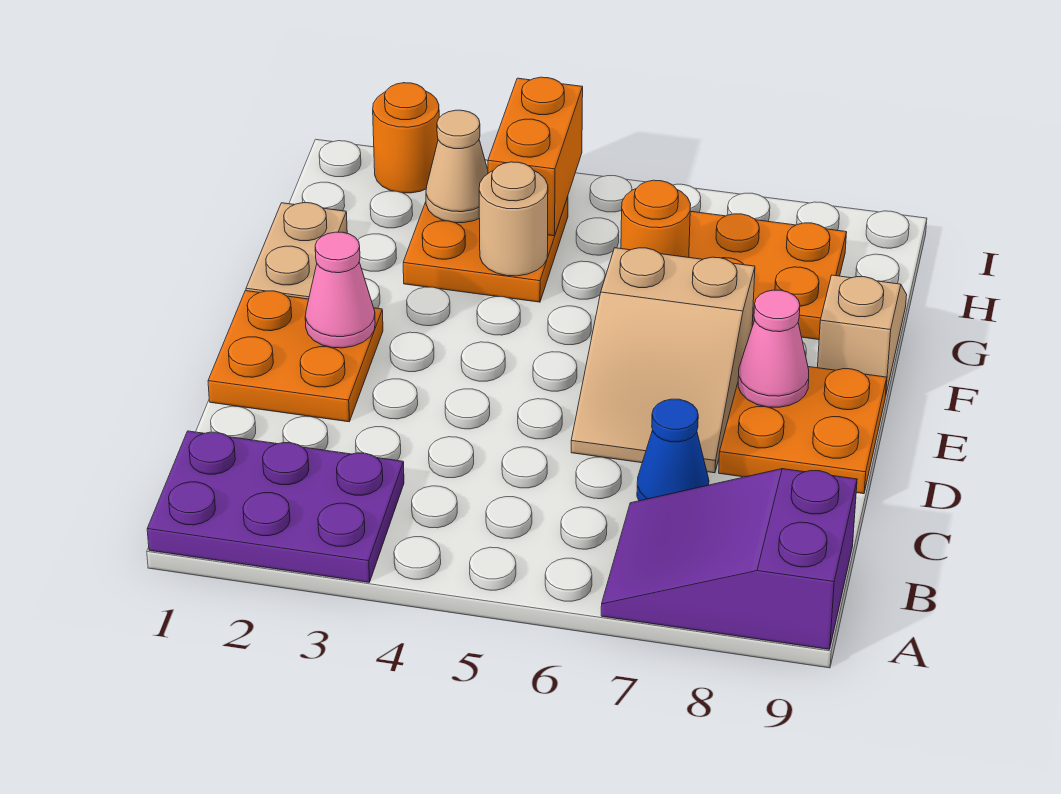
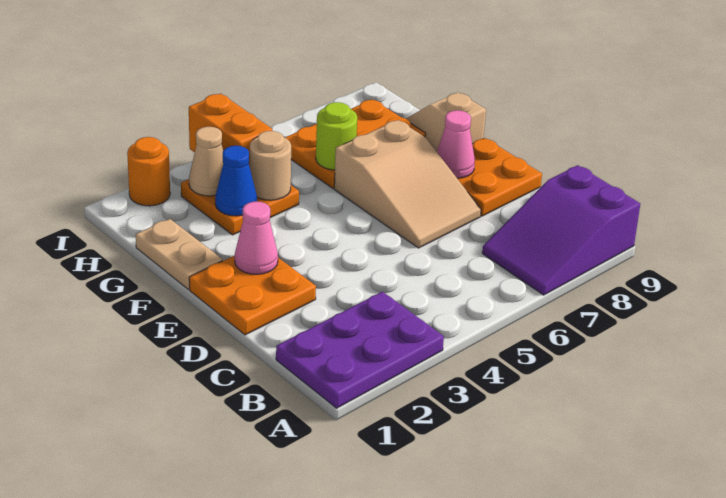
blue 1x1 cone [637,399,709,501] -> blue 1x1 cone moved to [215,146,257,216]
orange 1x1 round brick [621,180,691,257] -> lime 1x1 round brick [316,102,357,170]

